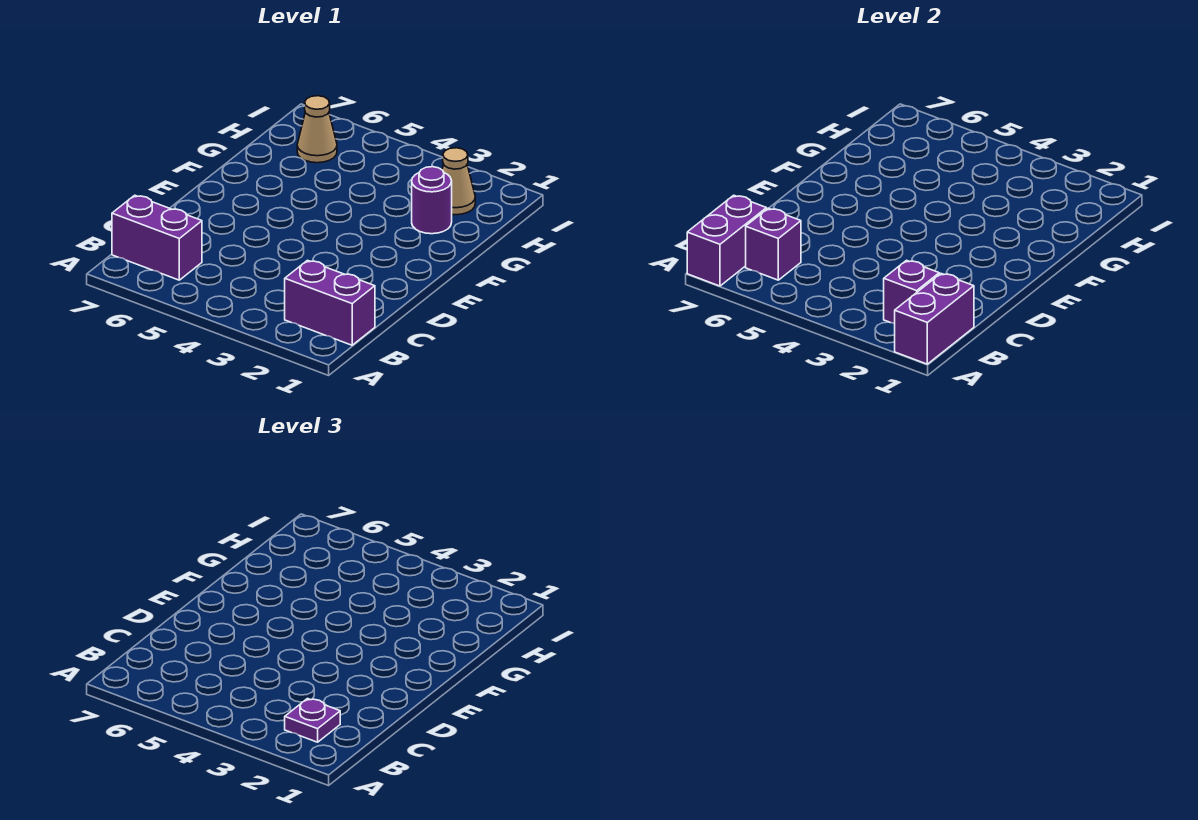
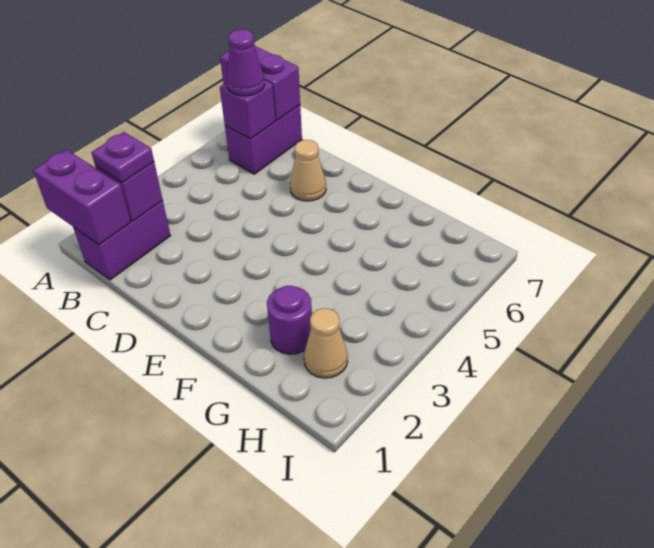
none -> purple 1x1 cone [227,29,265,96]
tan 1x1 cone [297,96,337,163] -> tan 1x1 cone moved to [290,140,326,201]

